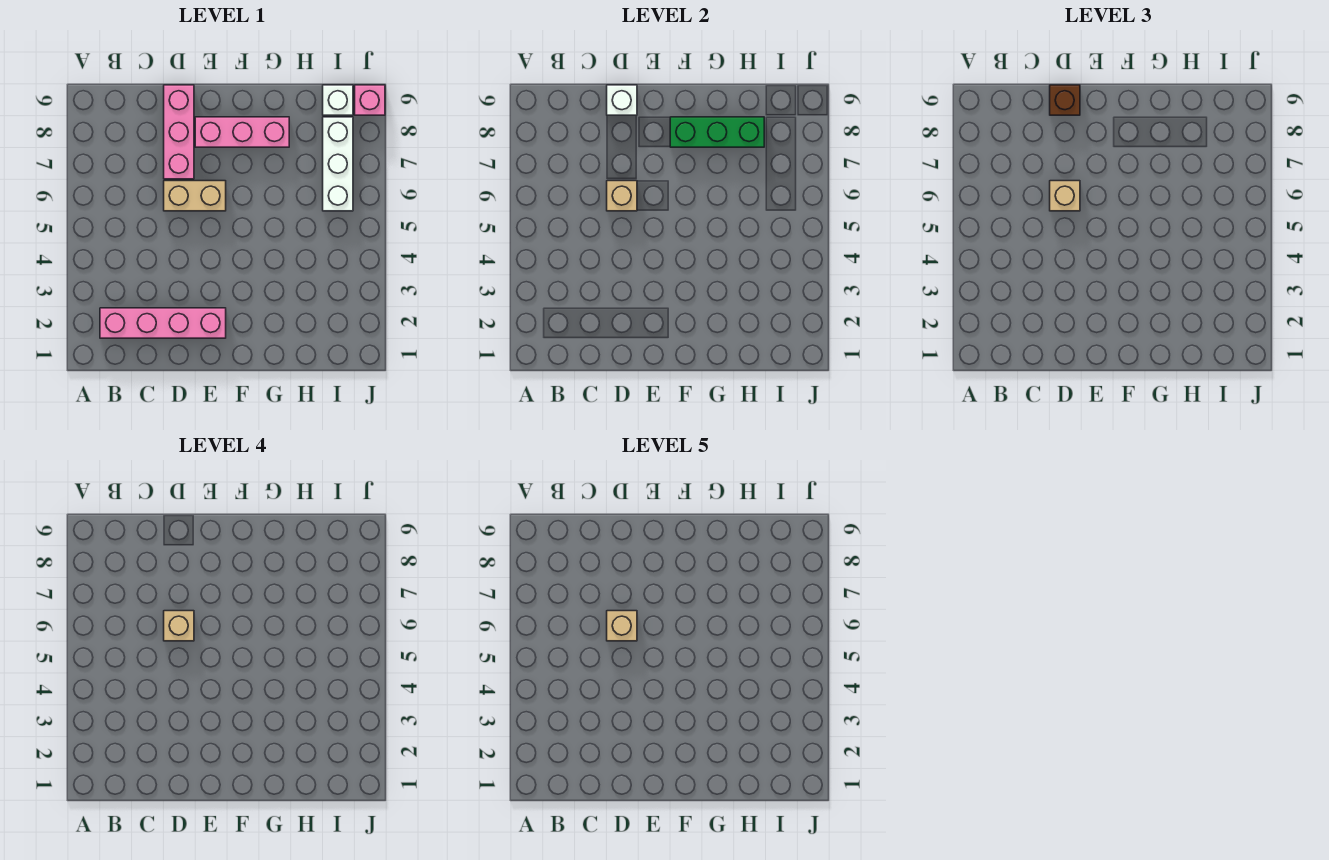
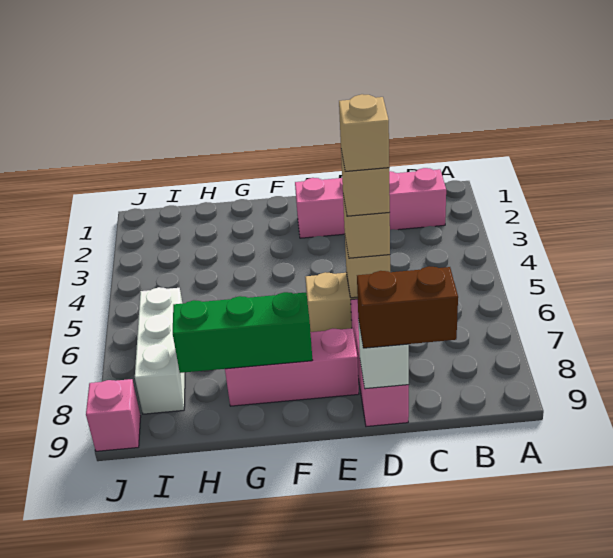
brown 1x1 brick [1050,85,1080,115] -> brown 1x2 brick [357,266,458,348]
white 1x1 brick [323,85,353,115] -> none

